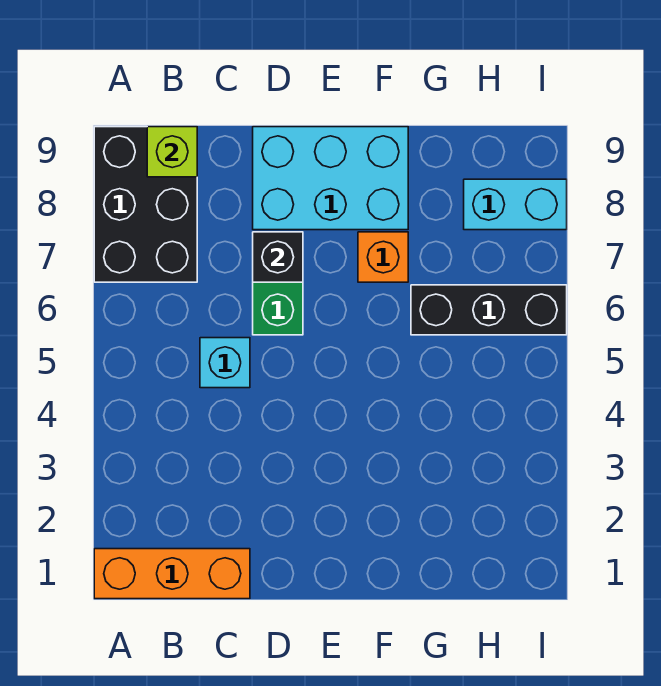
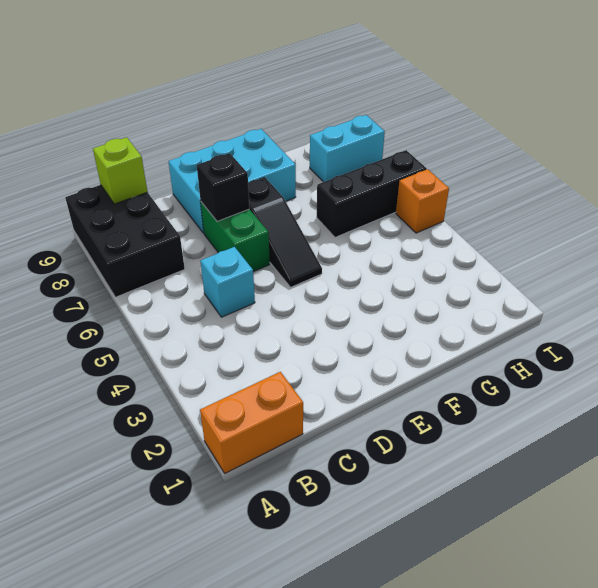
orange 1x3 brick [94,549,250,599] -> orange 1x2 brick [200,372,303,473]
none -> black 1x3 slope [248,177,322,287]
orange 1x1 brick [358,232,408,282] -> orange 1x1 brick moved to [396,169,449,233]

